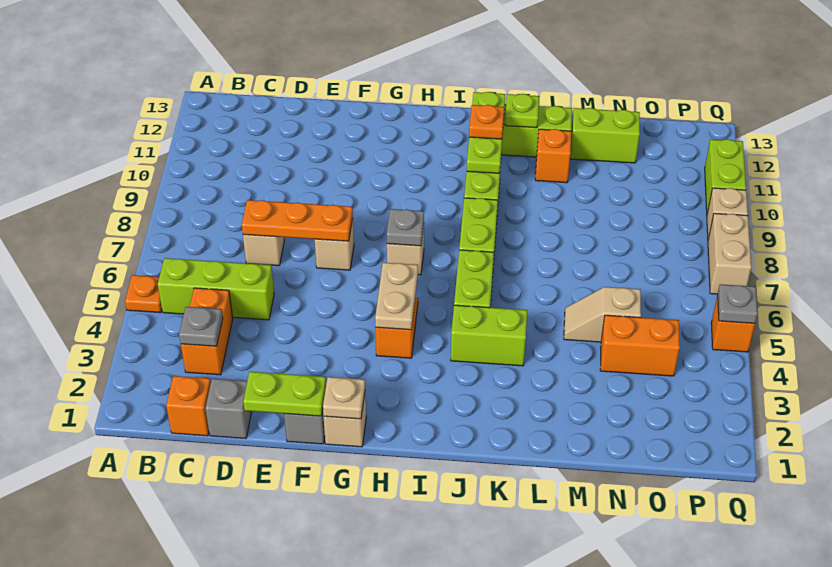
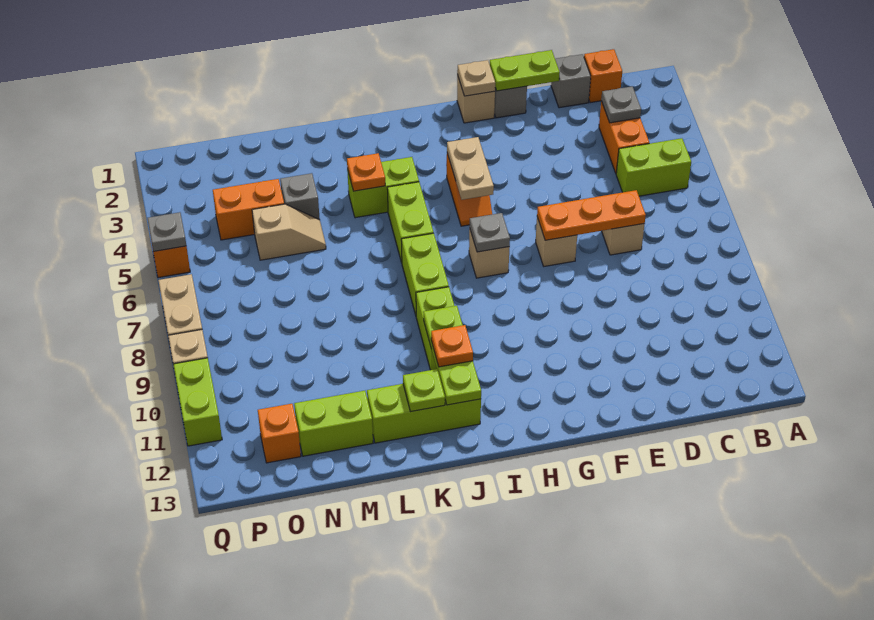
orange 1x1 plate [125,275,162,313] -> orange 1x1 plate moved to [347,153,385,191]
lime 1x3 brick [158,258,274,320] -> lime 1x2 brick [616,138,691,196]
orange 1x1 brick [535,129,571,183] -> orange 1x1 brick moved to [258,404,301,463]
none -> grey 1x1 brick [280,173,320,220]

